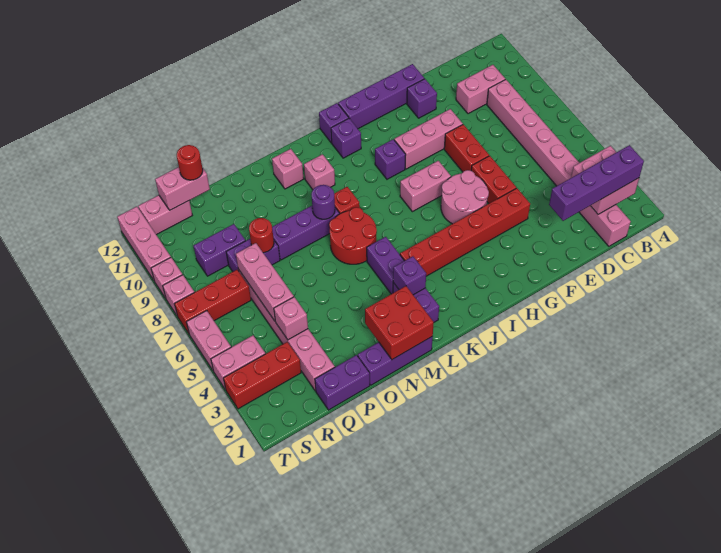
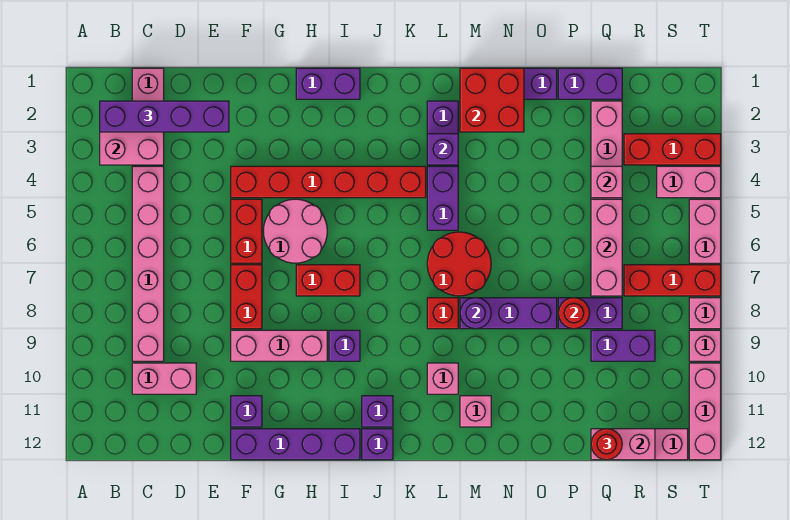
none -> purple 1x2 brick [296,68,360,99]
pink 1x2 brick [400,161,451,212] -> red 1x2 brick [296,265,360,296]

